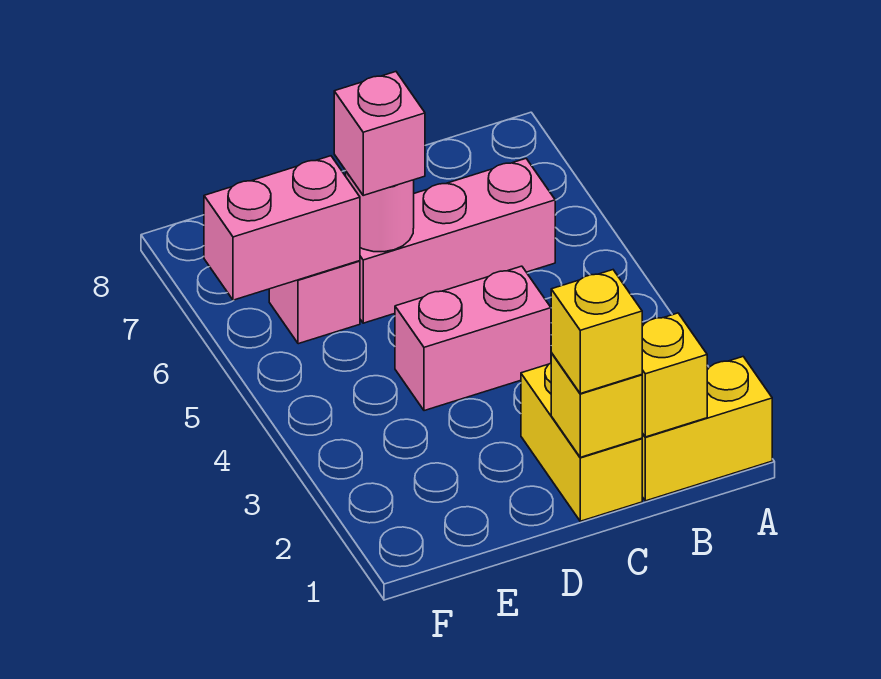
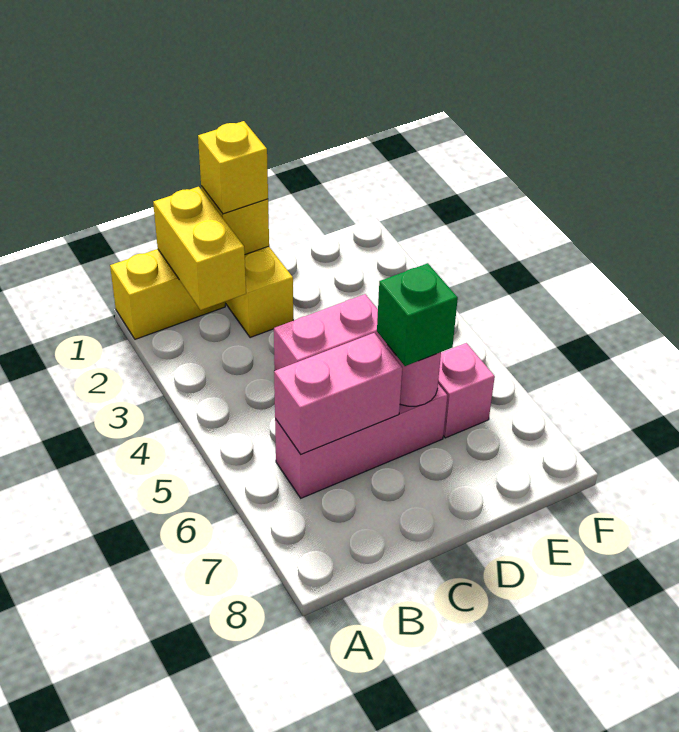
yellow 1x1 brick [642,313,707,437] -> yellow 1x2 brick [153,187,246,310]
pink 1x1 brick [334,72,425,195] -> green 1x1 brick [377,263,458,366]
pink 1x2 brick [204,156,360,300] -> pink 1x2 brick moved to [274,333,402,454]

